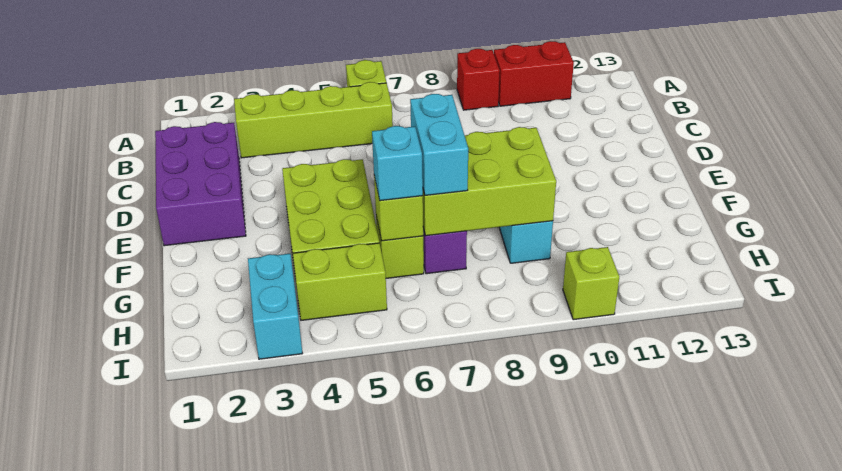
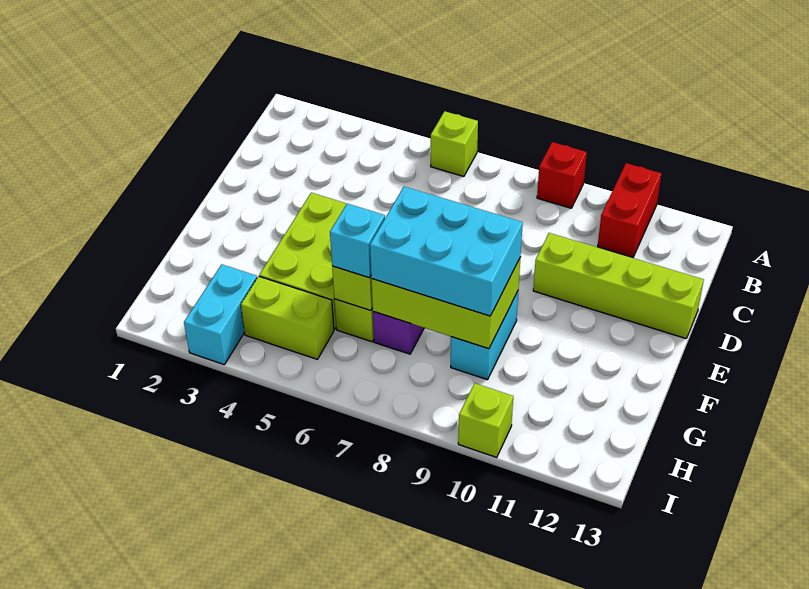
red 1x2 brick [494,41,574,106] -> red 1x2 brick turned to [598,163,661,257]
lime 1x4 brick [234,82,393,158] -> lime 1x4 brick moved to [533,233,704,338]
purple 2x3 brick [155,122,246,246] -> none
cyan 1x2 brick [410,94,468,195] -> cyan 2x3 brick [370,187,523,316]

